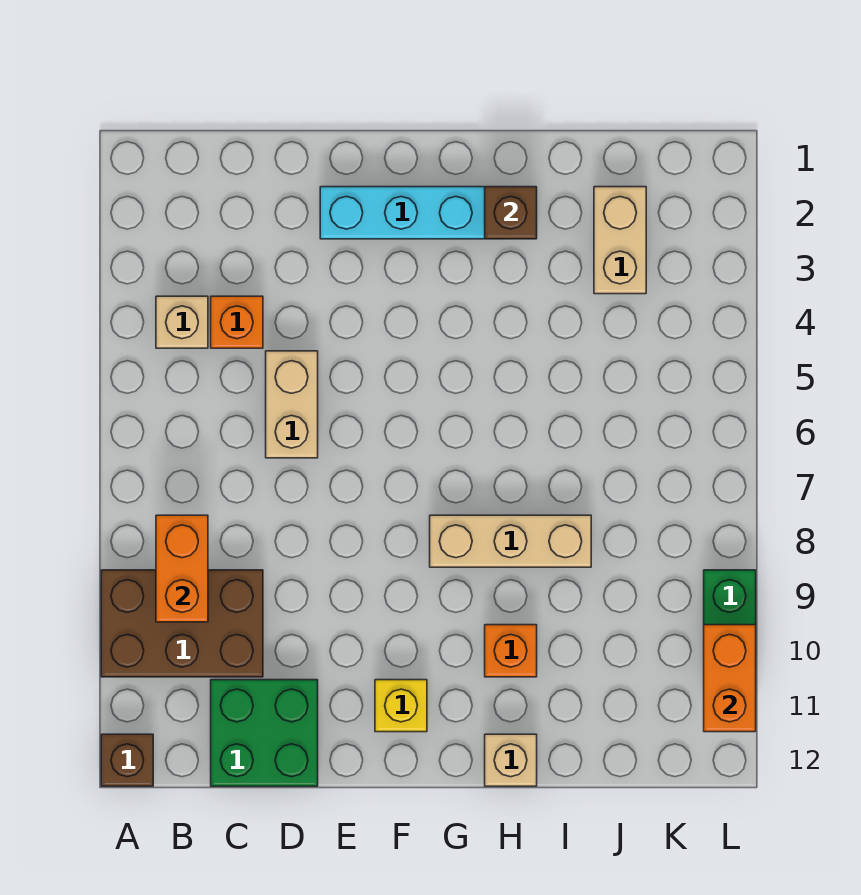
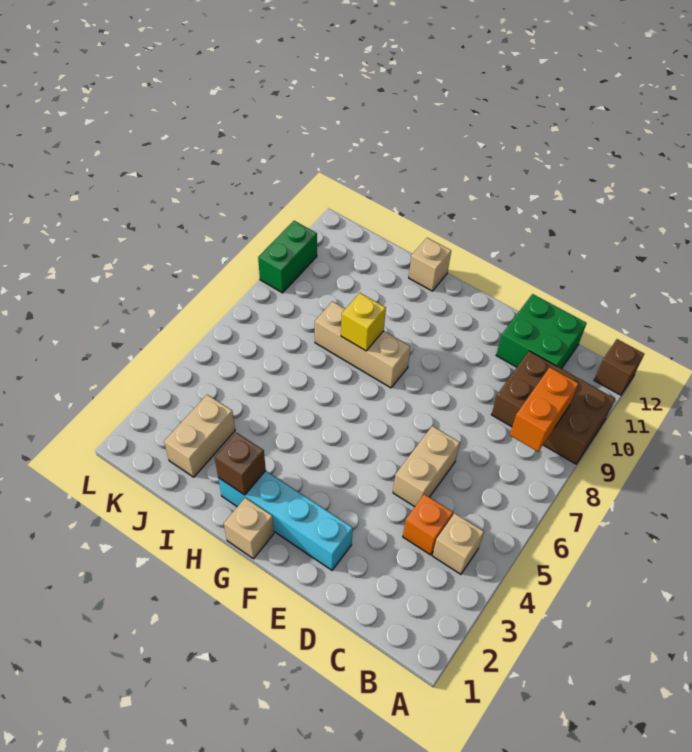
yellow 1x1 brick [375,680,427,732] -> yellow 1x1 brick moved to [341,293,386,351]
none -> tan 1x1 brick [224,498,274,559]
orange 1x1 brick [485,625,537,677] -> none
orange 1x2 brick [704,625,756,732] -> none

